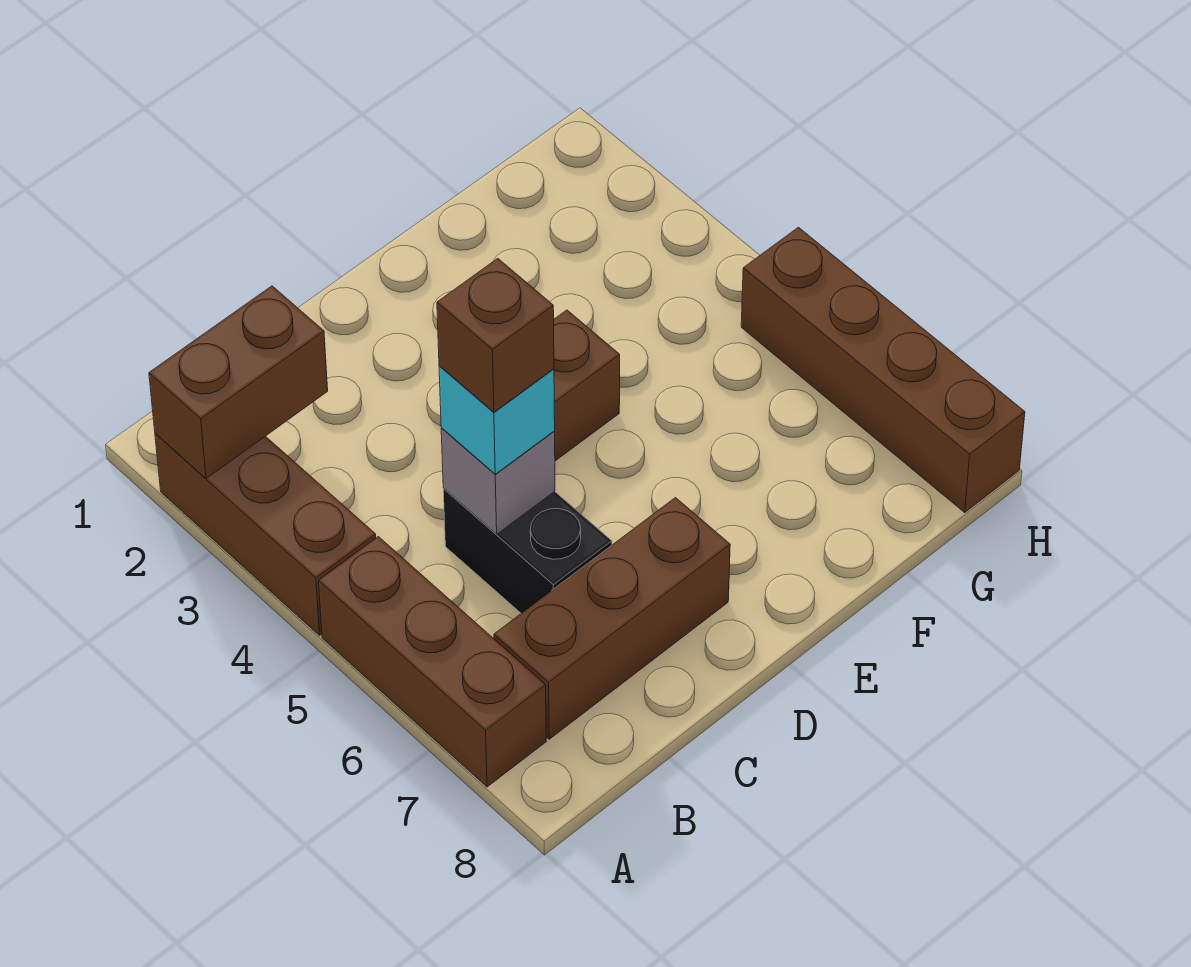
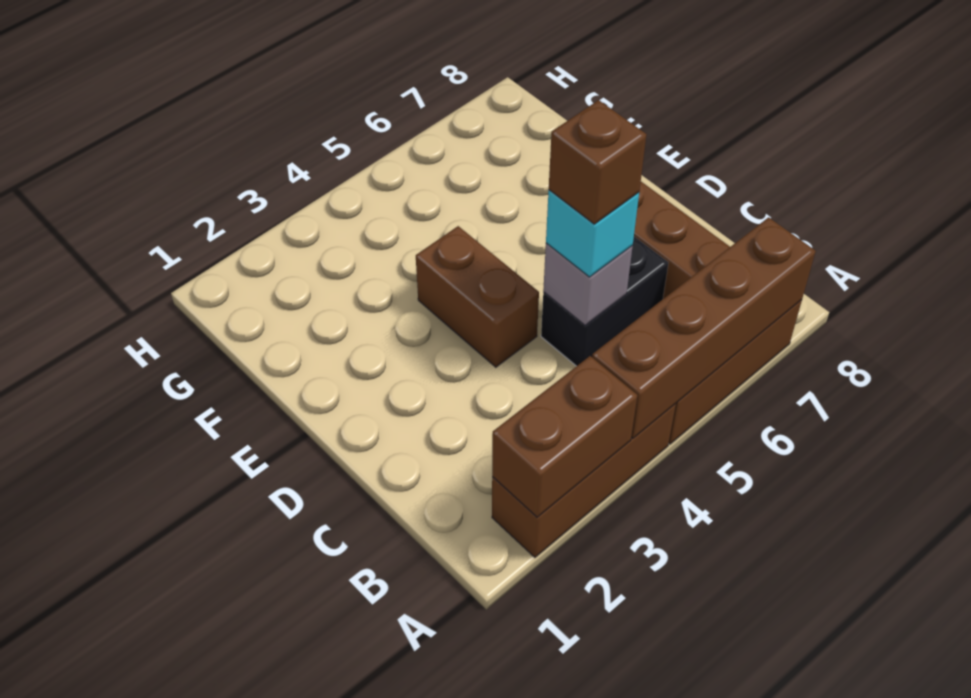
brown 1x2 brick [149,286,328,479] -> brown 1x2 brick turned to [492,356,637,517]
brown 1x4 brick [741,227,1025,512] -> brown 1x4 brick moved to [592,217,816,438]

